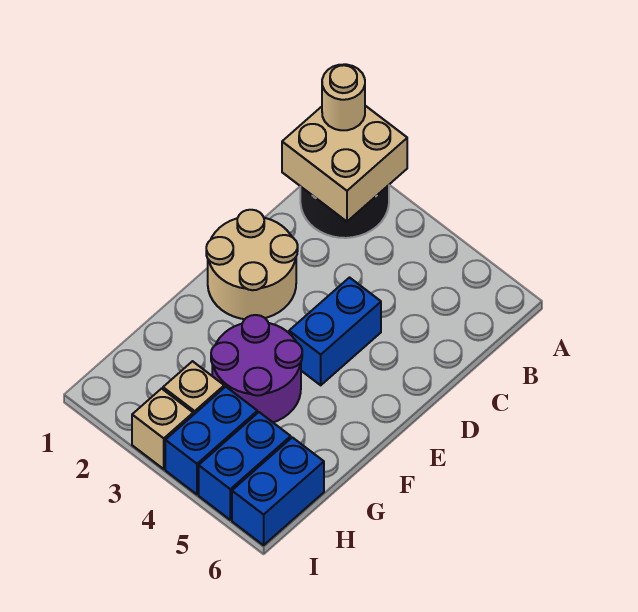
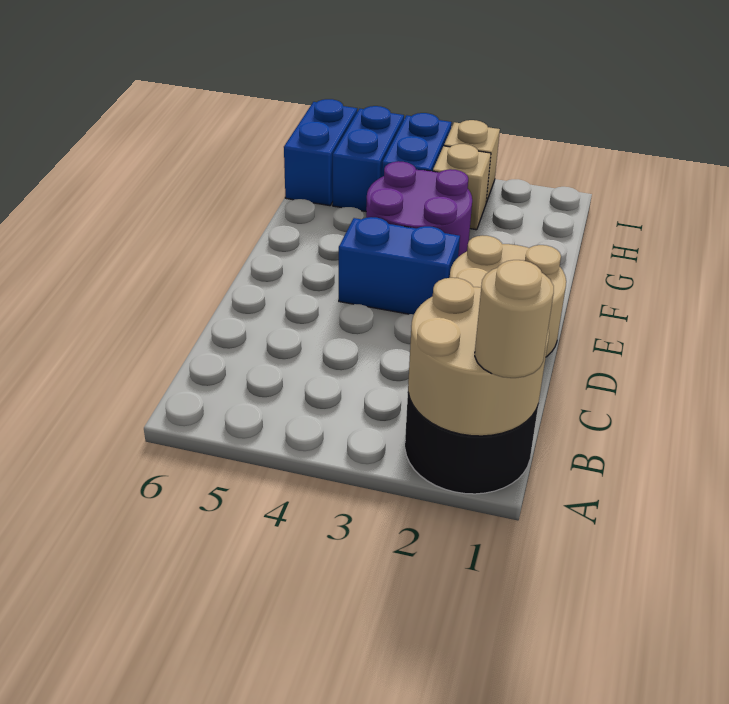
tan 2x2 brick [282,106,407,221] -> tan 2x2 round brick [408,278,549,436]
blue 1x2 brick [289,278,381,385] -> blue 1x2 brick turned to [339,217,460,314]

